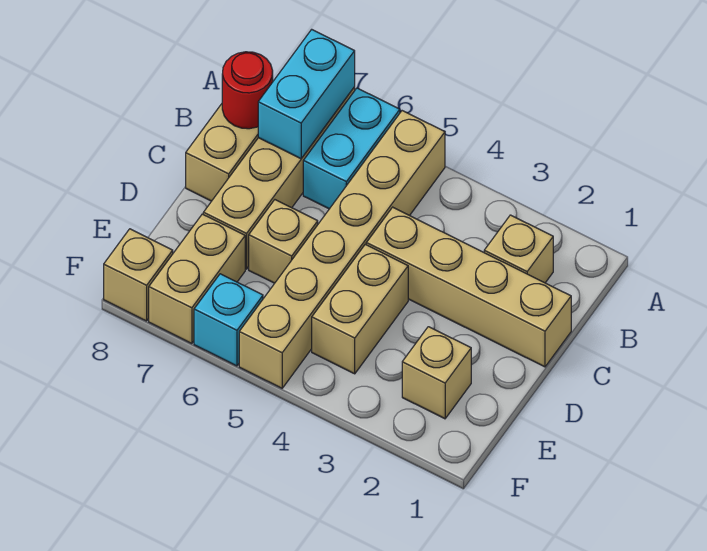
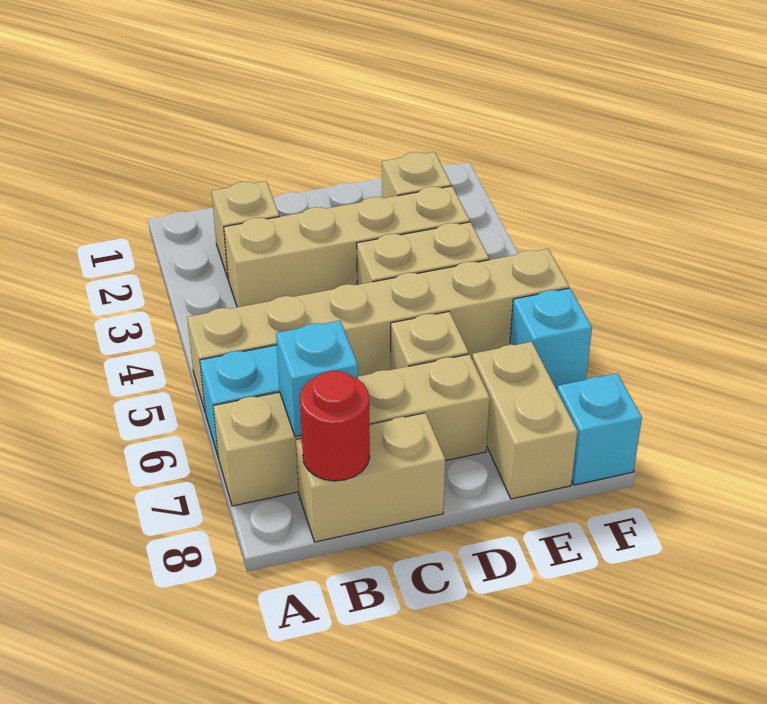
cyan 1x2 brick [258,29,355,159] -> cyan 1x1 brick [276,321,358,437]
tan 1x4 brick [366,207,571,367] -> tan 1x4 brick turned to [224,186,470,307]
tan 1x2 brick [149,214,245,344] -> tan 1x2 brick turned to [472,342,578,499]
tan 1x1 brick [104,229,173,321] -> cyan 1x1 brick [557,373,642,485]

